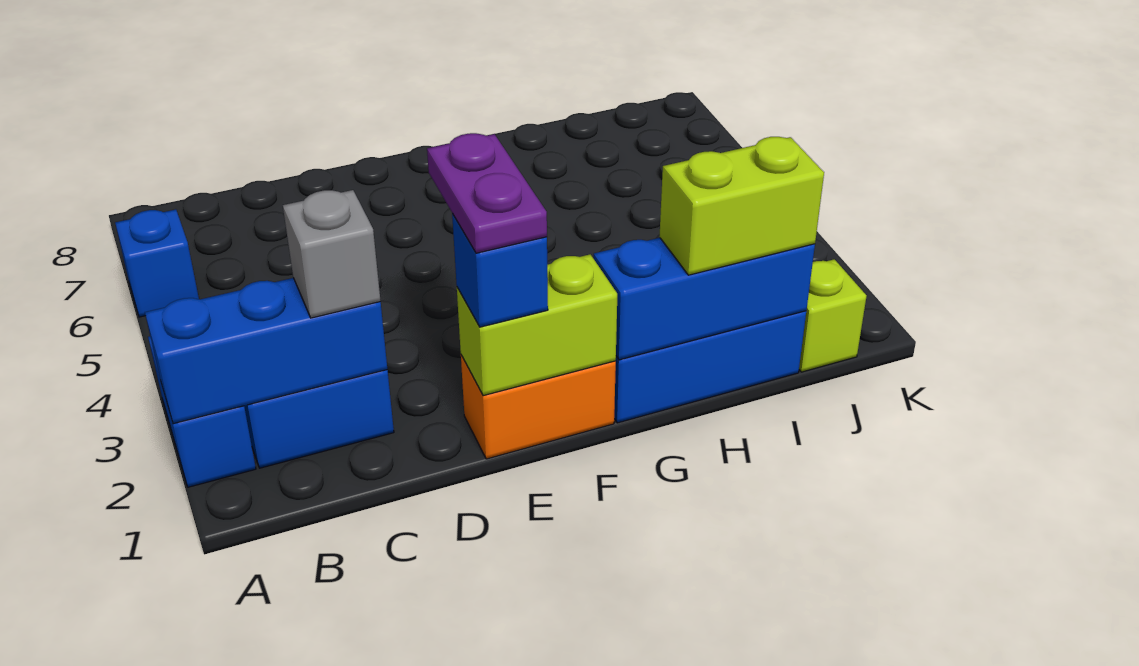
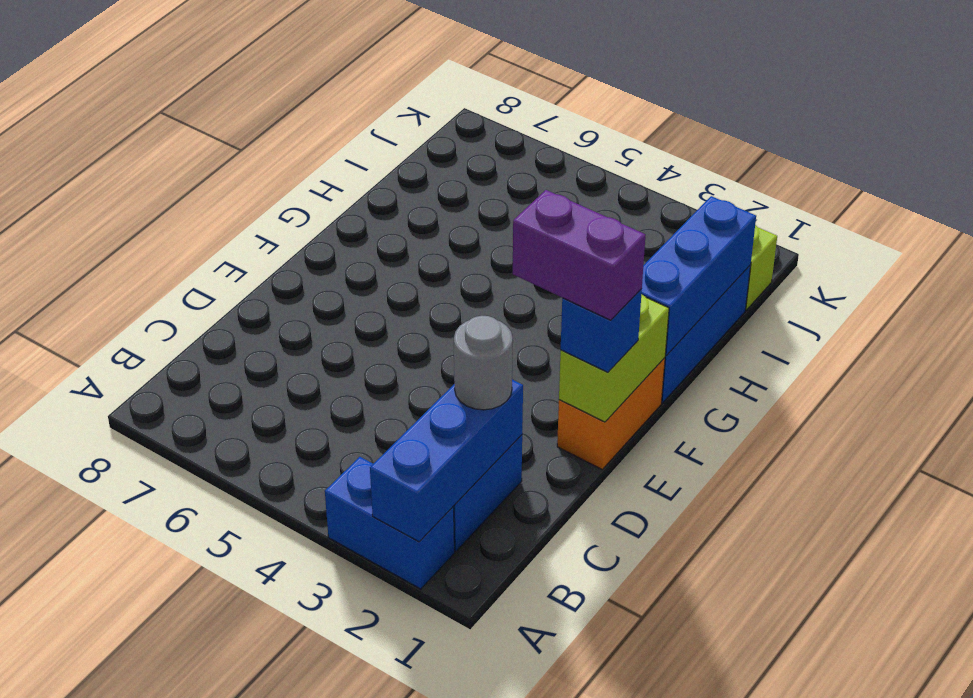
blue 1x1 brick [115,209,199,317] -> none
grey 1x1 brick [283,190,381,318] -> grey 1x1 round brick [454,316,513,410]
purple 1x2 plate [427,133,547,253] -> purple 1x2 brick [513,190,645,320]
lime 1x2 brick [659,137,824,275] -> none

